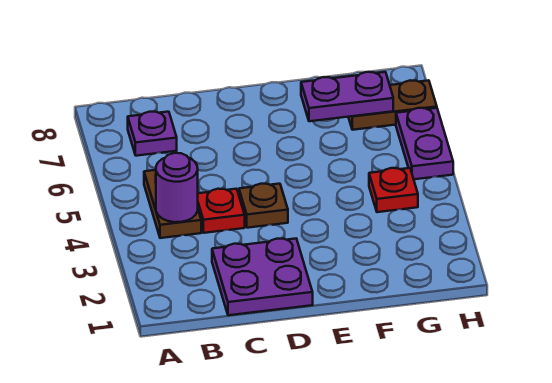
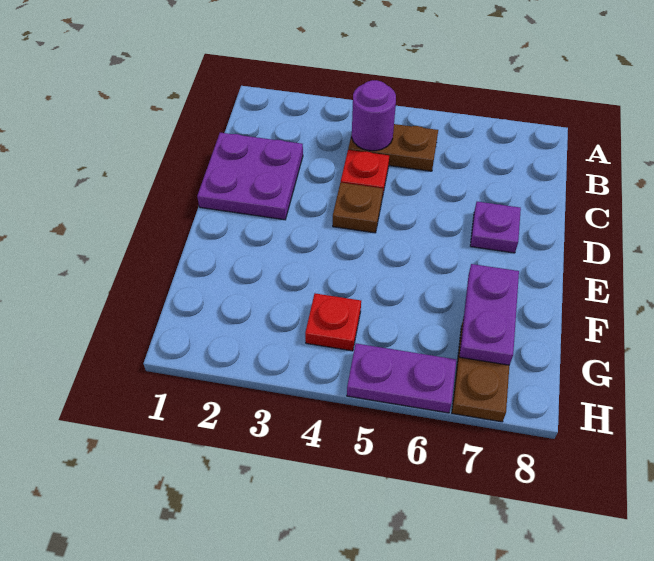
purple 1x1 plate [128,112,177,156] -> purple 1x1 plate moved to [470,202,521,253]

